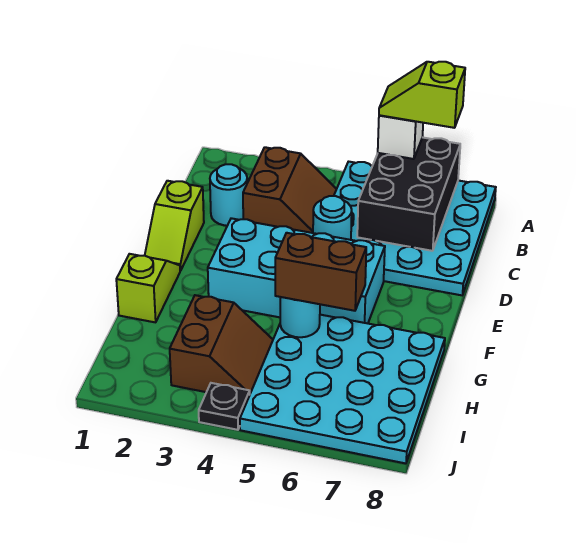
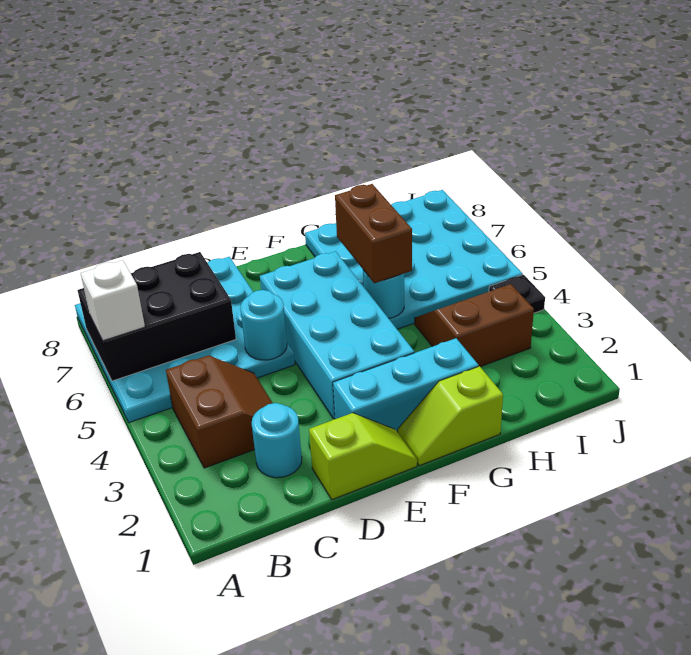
lime 1x2 slope [379,62,465,128] -> none
brown 2x2 slope [243,147,336,233] -> brown 2x2 slope turned to [166,355,273,468]
none -> cyan 1x3 brick [333,338,478,432]

